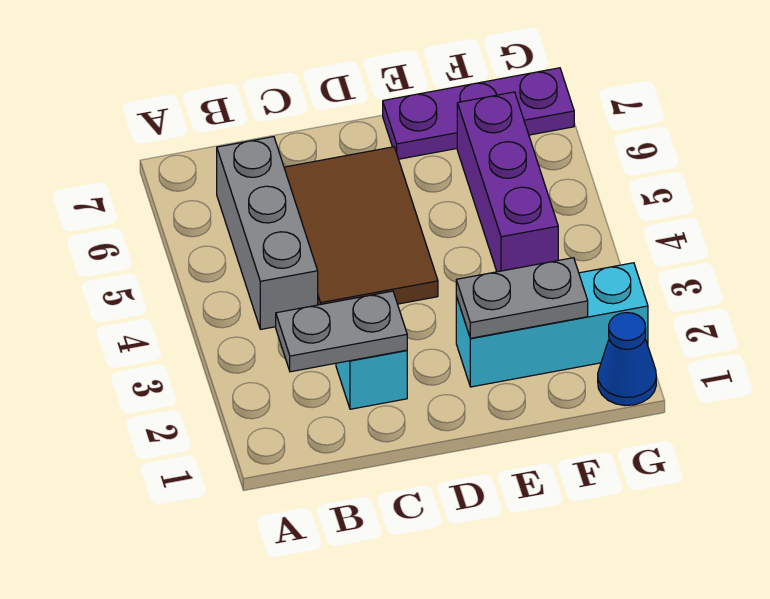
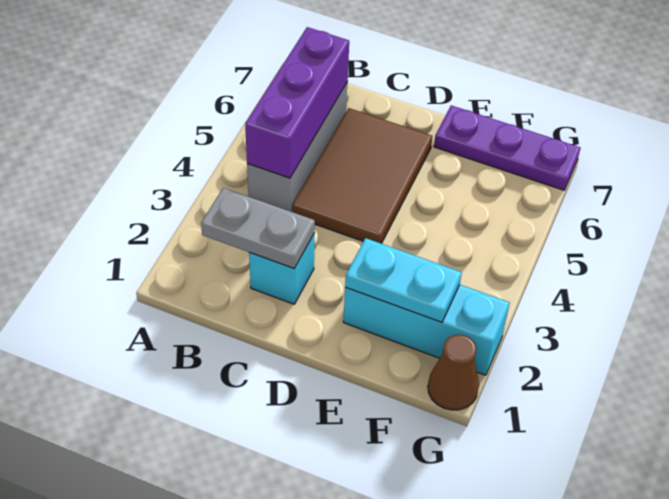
grey 1x2 plate [456,258,588,338] -> cyan 1x2 plate [345,238,462,322]
purple 1x3 brick [457,92,558,272] -> purple 1x3 brick moved to [245,27,349,178]
blue 1x1 cone [598,313,656,406] -> brown 1x1 cone [428,334,479,410]

